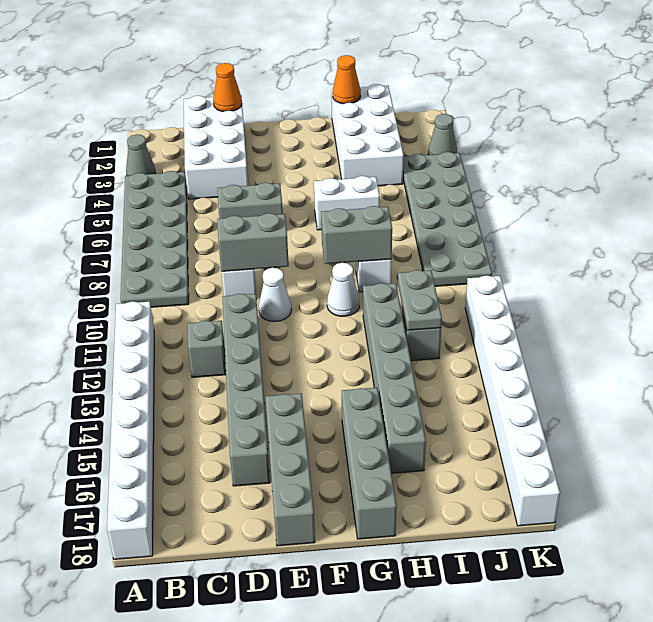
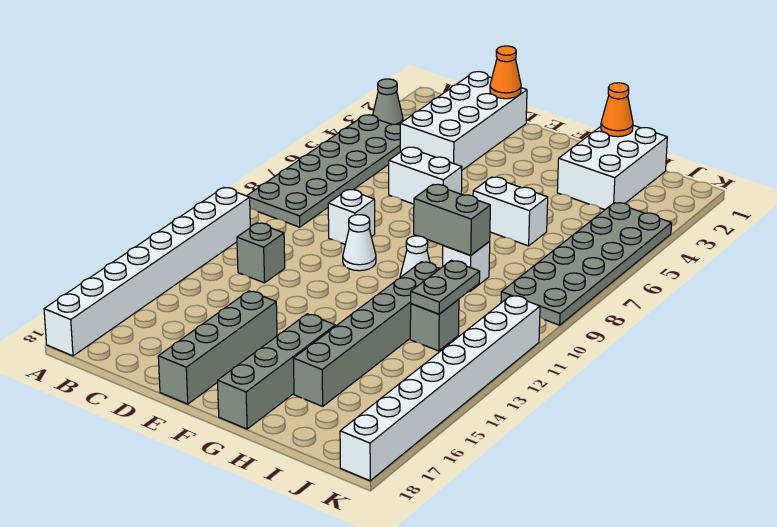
grey 1x2 brick [218,183,283,219] -> white 1x2 brick [389,147,462,204]
grey 1x2 brick [217,213,289,271] -> none
grey 1x6 brick [223,294,270,486] -> none
white 2x4 brick [331,84,404,186] -> white 2x3 brick [557,125,667,210]
grey 1x1 cone [428,114,457,155] -> none

